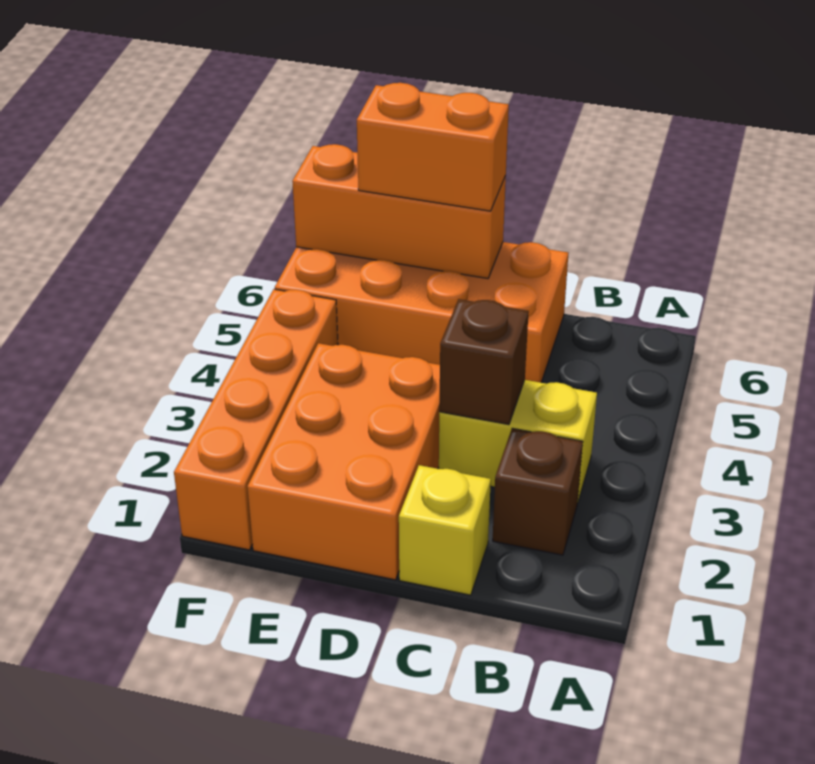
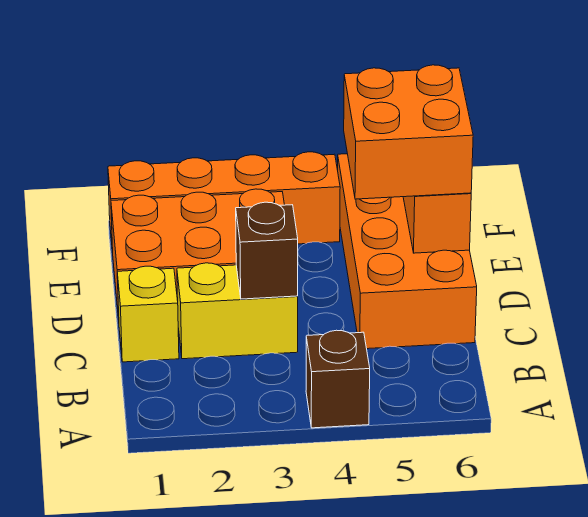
brown 1x1 brick [493,428,583,555] -> brown 1x1 brick moved to [306,330,370,428]
yellow 1x2 brick [439,380,597,501] -> yellow 1x2 brick turned to [177,263,298,359]
orange 1x2 brick [357,83,509,211] -> orange 2x2 brick [344,65,473,199]

